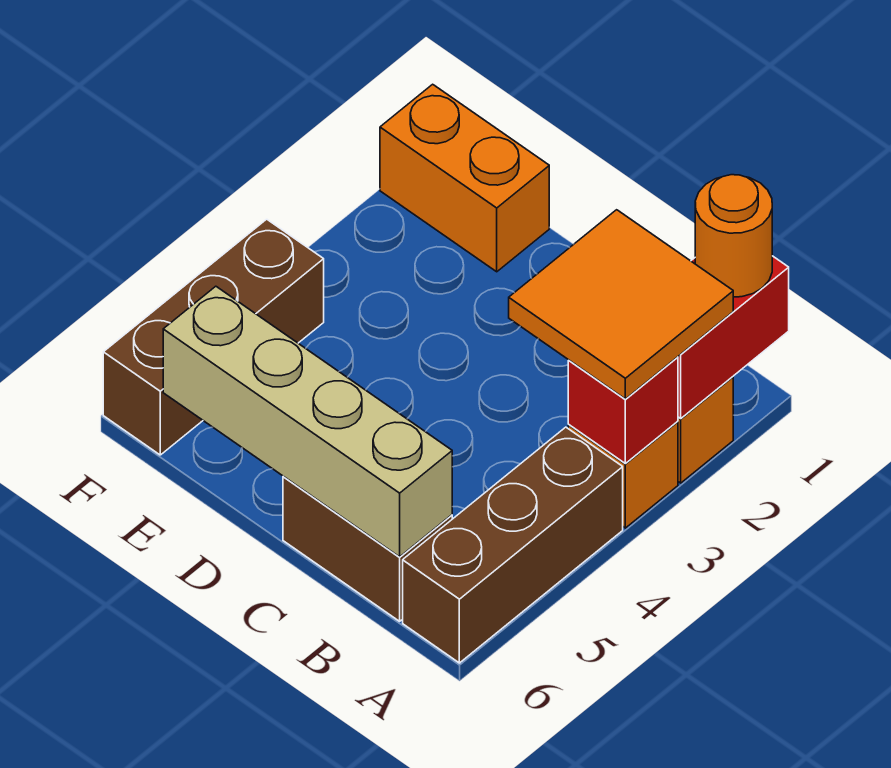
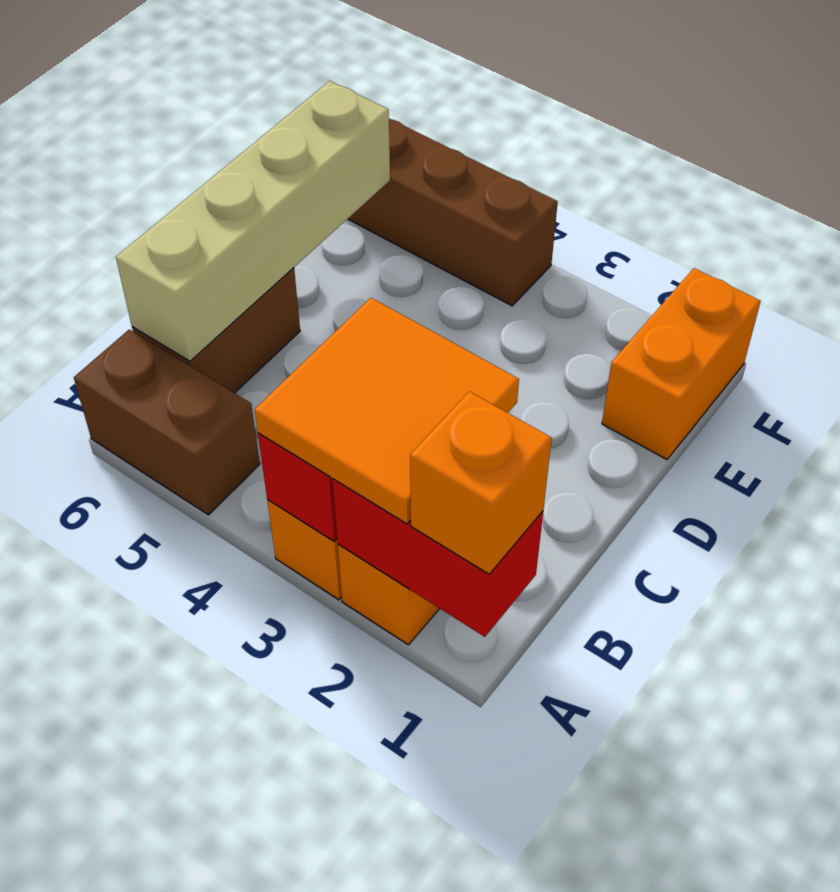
orange 1x1 round brick [695,175,772,297] -> orange 1x1 brick [410,391,552,574]
brown 1x3 brick [403,427,623,663] -> brown 1x2 brick [74,330,260,515]

